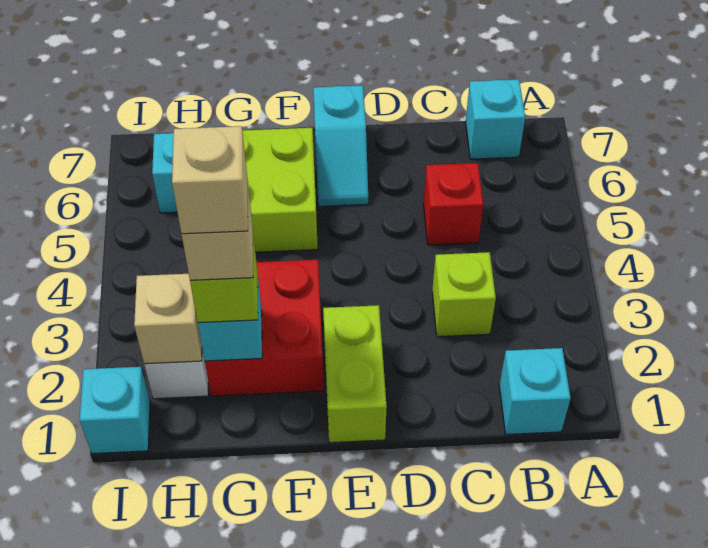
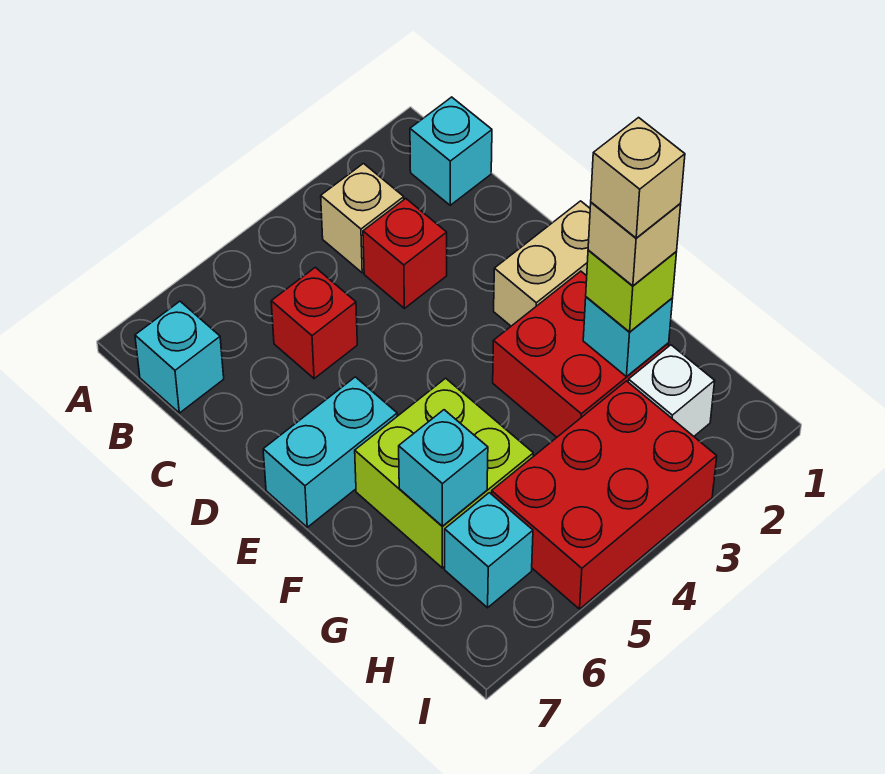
lime 1x1 brick [432,252,496,337] -> red 1x1 brick [363,199,447,308]
lime 1x2 brick [323,305,387,443] -> tan 1x2 brick [494,201,590,326]
cyan 1x2 slope [313,85,368,206] -> cyan 1x2 brick [263,377,397,527]
tan 1x1 brick [134,274,202,364] -> tan 1x1 brick moved to [321,164,404,273]
none -> red 2x3 brick [492,381,717,609]
cyan 1x1 brick [80,367,150,454] -> cyan 1x1 brick moved to [399,410,488,526]

